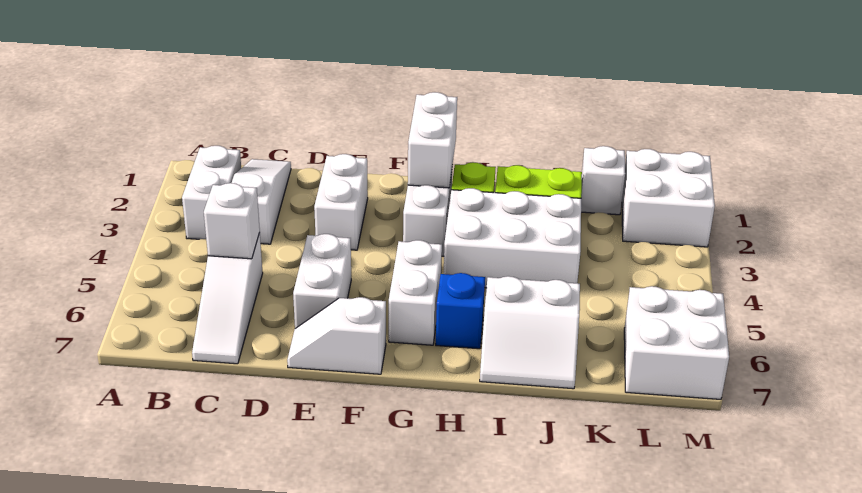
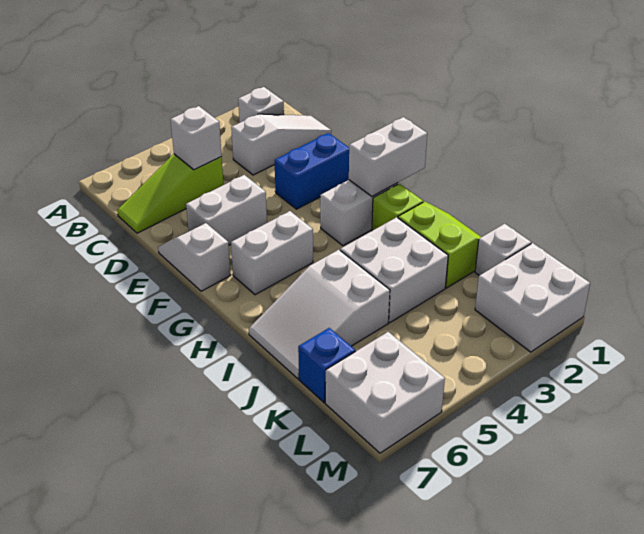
white 1x2 brick [182,146,241,239] -> white 1x1 brick [238,87,284,122]
white 1x3 slope [192,233,263,364] -> lime 1x3 slope [117,154,224,233]
white 1x2 brick [314,154,368,250] -> blue 1x2 brick [275,133,349,209]
white 2x3 brick [444,188,581,288] -> white 2x2 brick [340,217,448,323]
blue 1x1 brick [436,273,485,349] -> blue 1x1 brick moved to [298,328,355,403]
white 2x2 slope [480,276,580,389] -> white 2x3 slope [249,250,390,379]

